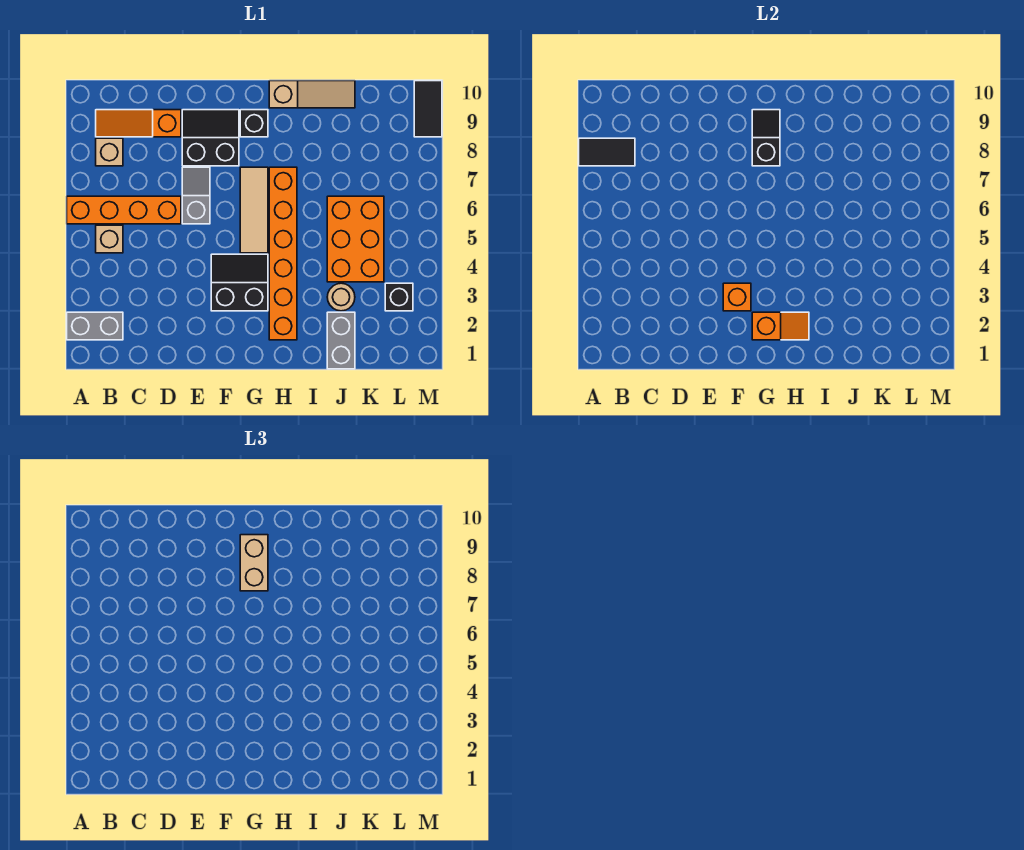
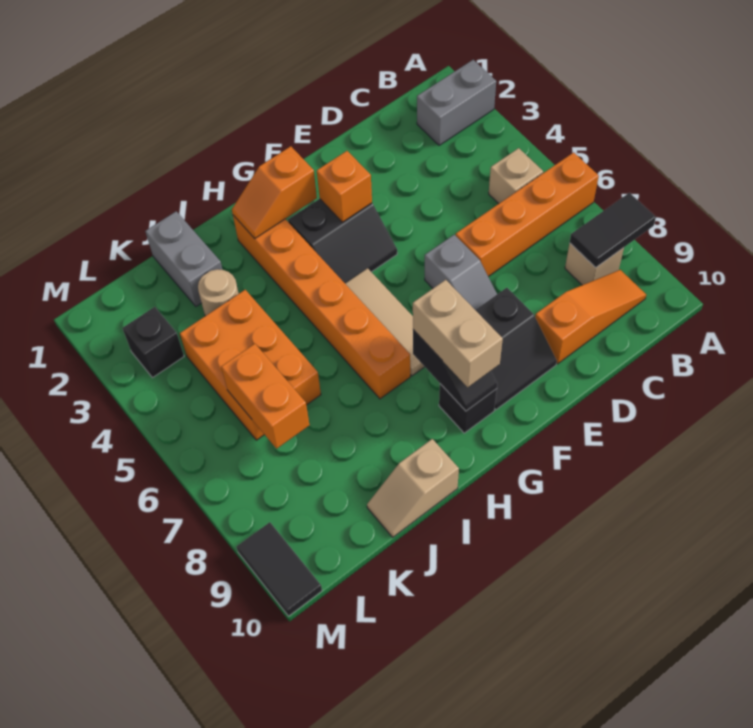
tan 1x3 slope [269,81,355,108] -> tan 1x2 slope [367,439,459,537]
none -> orange 1x2 brick [221,344,309,449]

